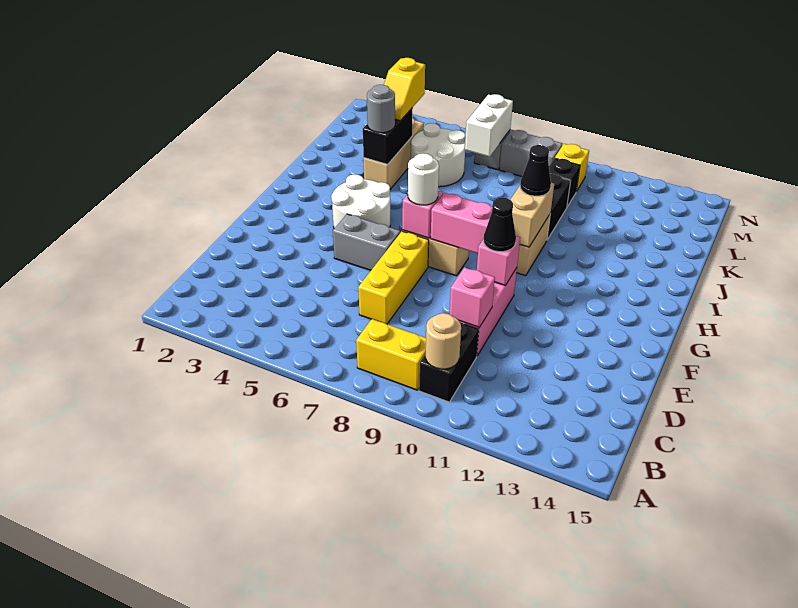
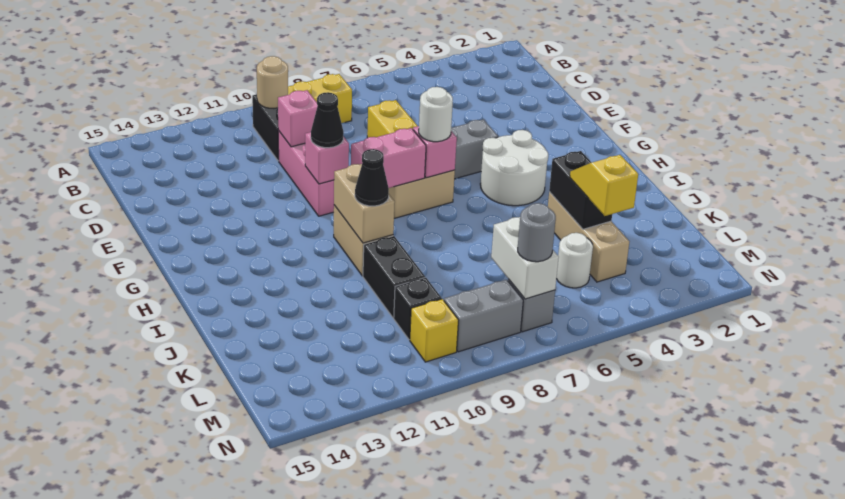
grey 1x1 round brick [367,85,395,133] -> grey 1x1 round brick moved to [518,203,556,262]
white 2x2 round brick [411,123,465,187] -> white 1x1 round brick [556,233,593,288]

